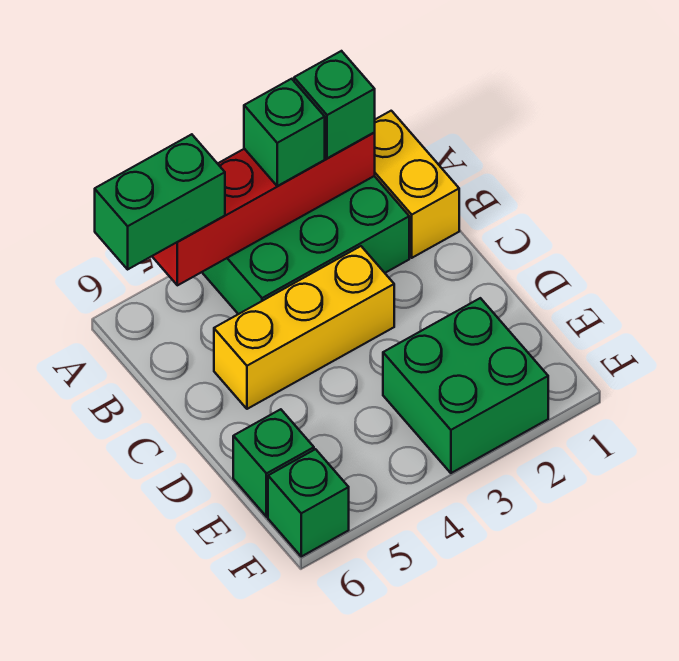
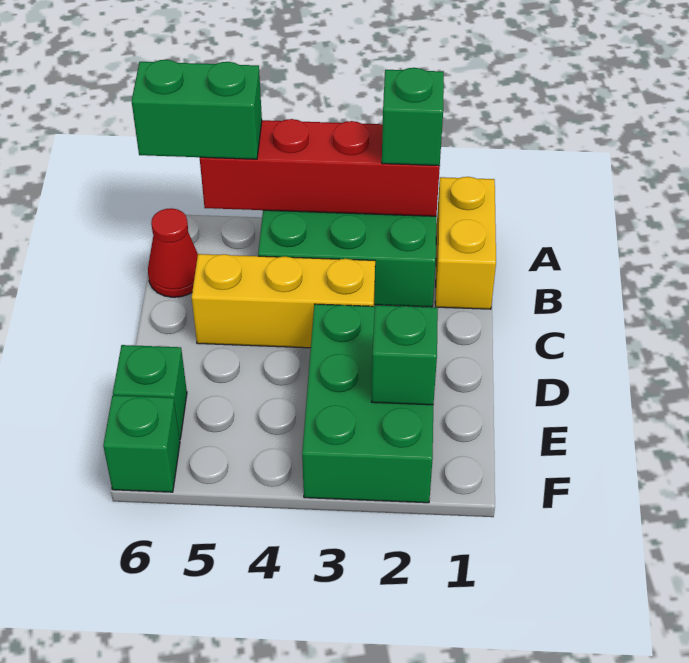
green 1x1 brick [244,79,325,186] -> green 1x1 brick moved to [371,305,438,405]
none -> red 1x1 cone [148,208,198,297]
green 2x2 brick [383,298,548,473] -> green 2x3 brick [302,304,433,503]

